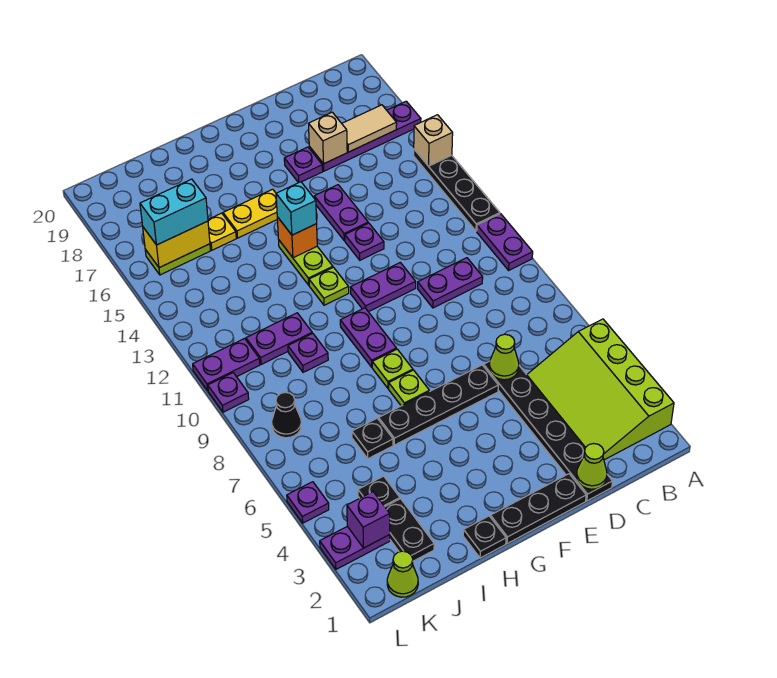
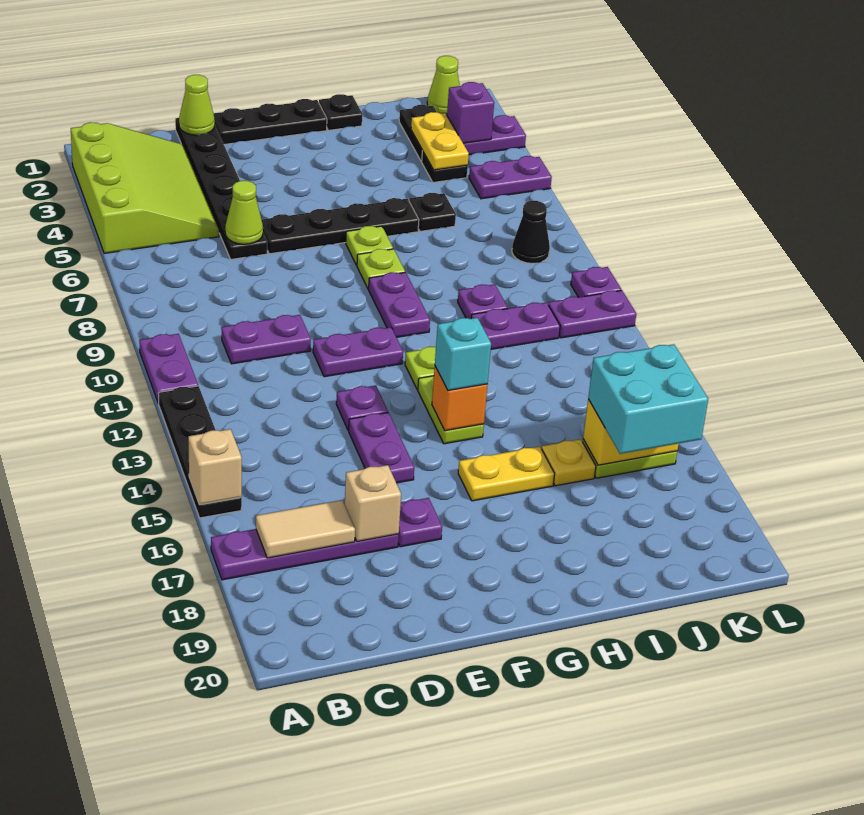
none -> yellow 1x2 plate [411,112,469,170]
cyan 1x2 brick [140,179,208,245] -> cyan 2x2 brick [588,344,708,454]
purple 1x1 plate [287,482,329,523] -> purple 1x2 plate [469,156,552,199]

